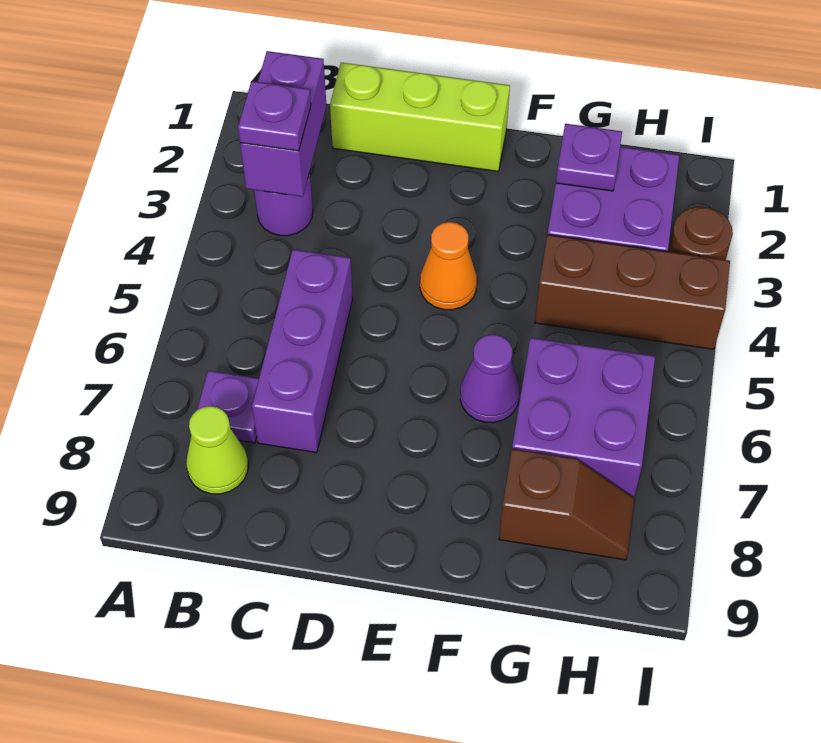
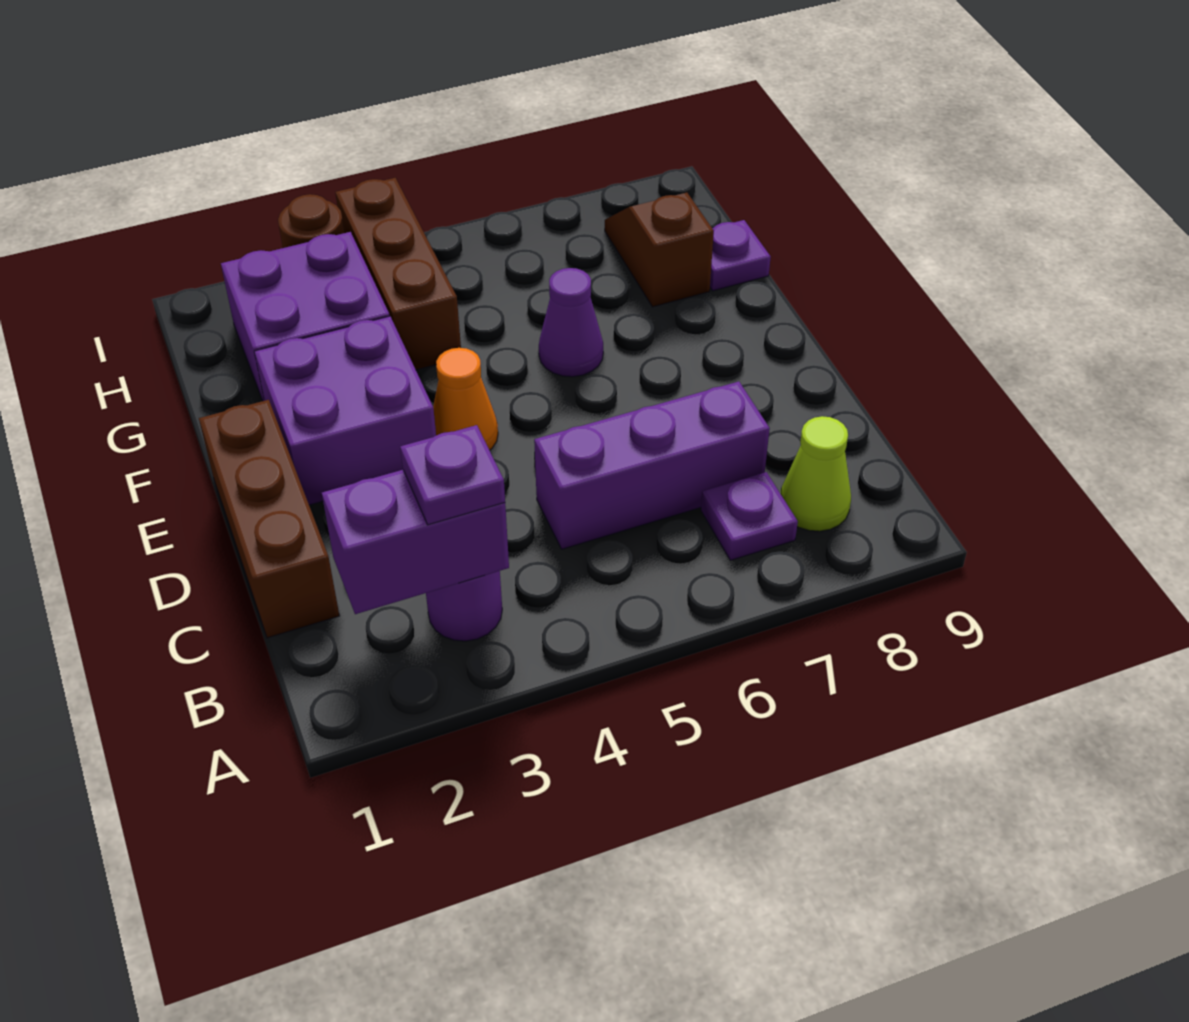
lime 1x3 brick [330,63,510,171] -> brown 1x3 brick [199,400,339,638]
purple 1x1 plate [556,124,622,191] -> purple 1x1 plate moved to [710,220,771,291]
purple 2x2 brick [512,338,655,498] -> purple 2x2 brick moved to [254,316,436,505]

